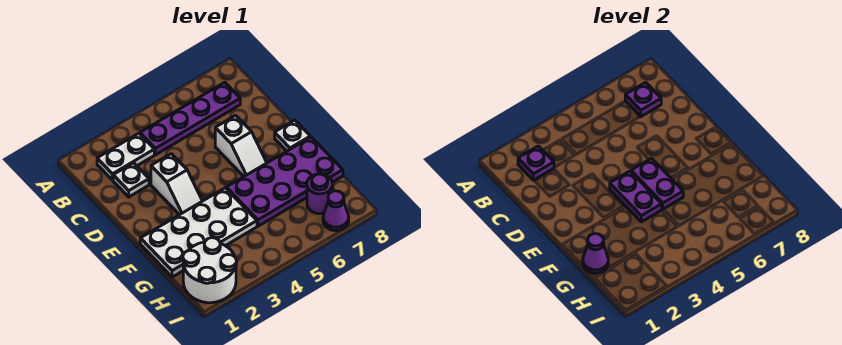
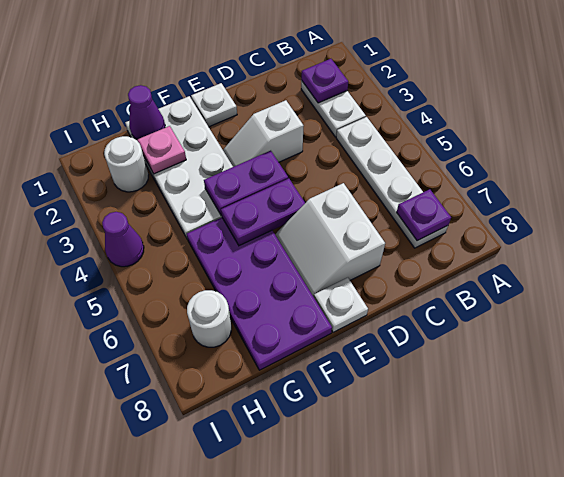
purple 1x4 plate [140,82,240,155] -> white 1x4 plate [336,117,448,248]
white 1x1 plate [113,163,149,197] -> white 1x1 plate moved to [191,83,237,127]
white 1x2 slope [215,115,267,176] -> white 2x2 slope [275,183,385,297]
none -> pink 1x1 plate [137,126,186,174]
white 2x2 round brick [183,238,237,303] -> white 1x1 round brick [104,136,149,192]
purple 1x1 round brick [307,174,332,214] -> white 1x1 round brick [187,290,231,347]
purple 1x1 cone [323,191,349,231] -> purple 1x1 cone moved to [102,212,144,267]

